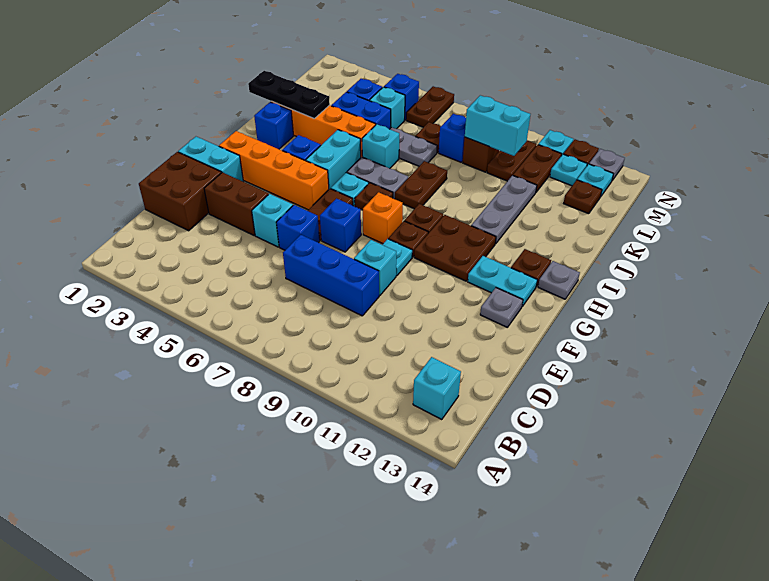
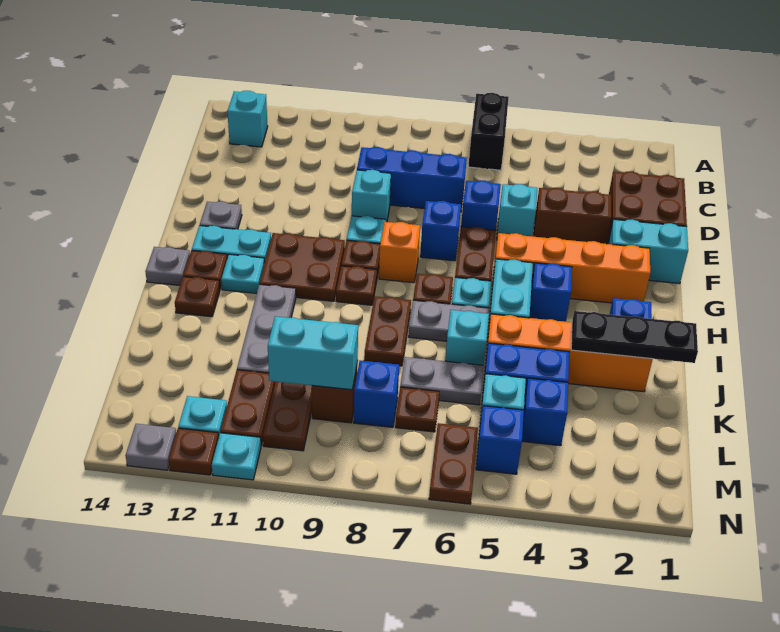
none -> black 1x2 brick [468,93,509,170]
brown 1x1 plate [564,180,602,214] -> brown 1x1 plate moved to [175,277,220,317]
cyan 1x1 plate [577,164,613,196] -> cyan 1x1 plate moved to [221,254,264,293]

